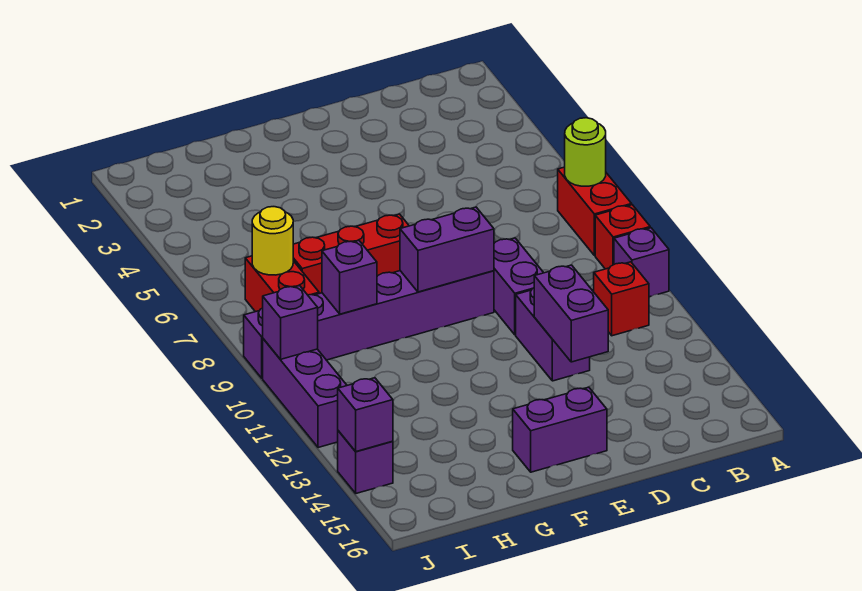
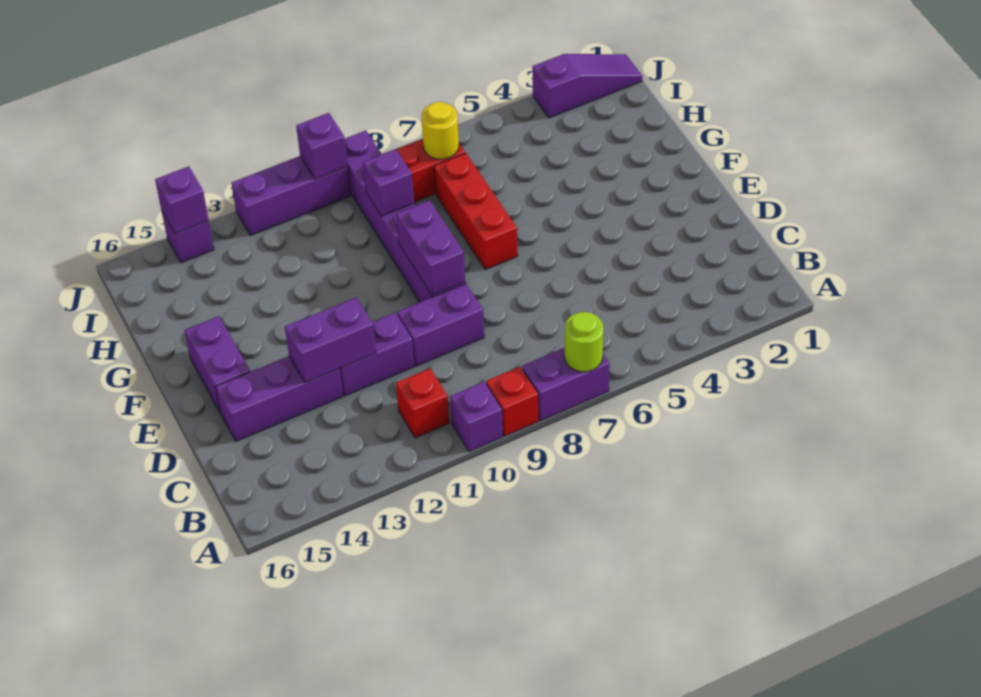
red 1x2 brick [558,167,632,256] -> purple 1x2 brick [522,348,610,421]
none -> purple 1x3 brick [215,356,343,441]
none -> purple 1x3 slope [532,54,642,118]

